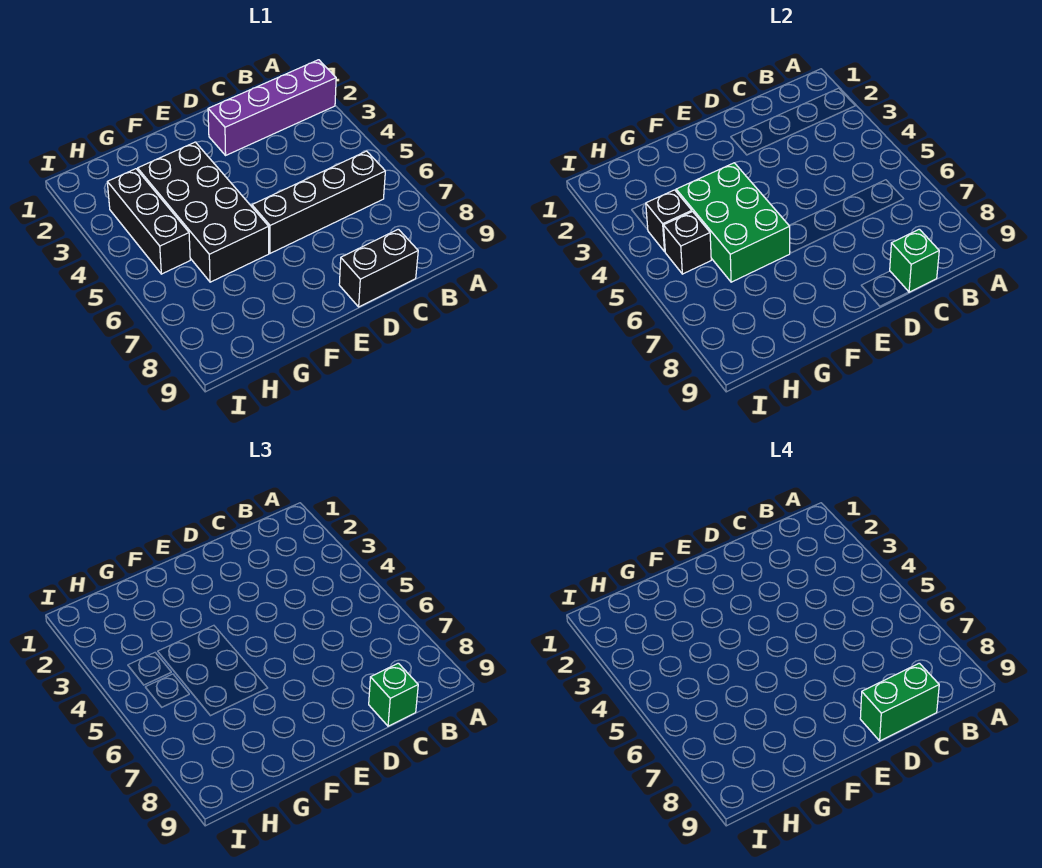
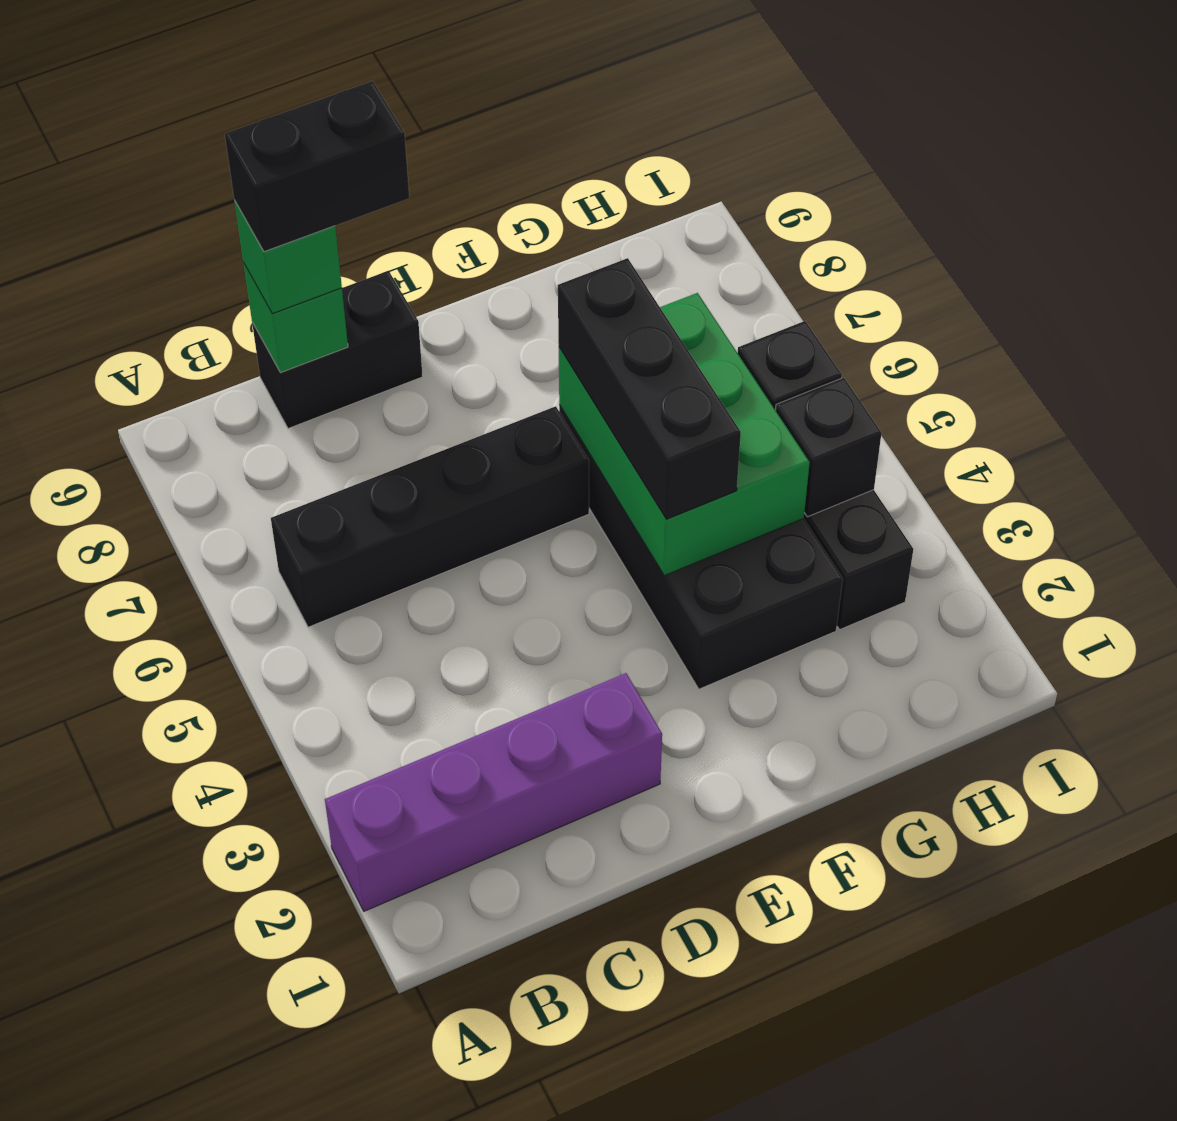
green 1x2 brick [860,663,939,741] -> black 1x2 brick [225,81,409,252]
none -> black 1x3 brick [558,258,741,519]

